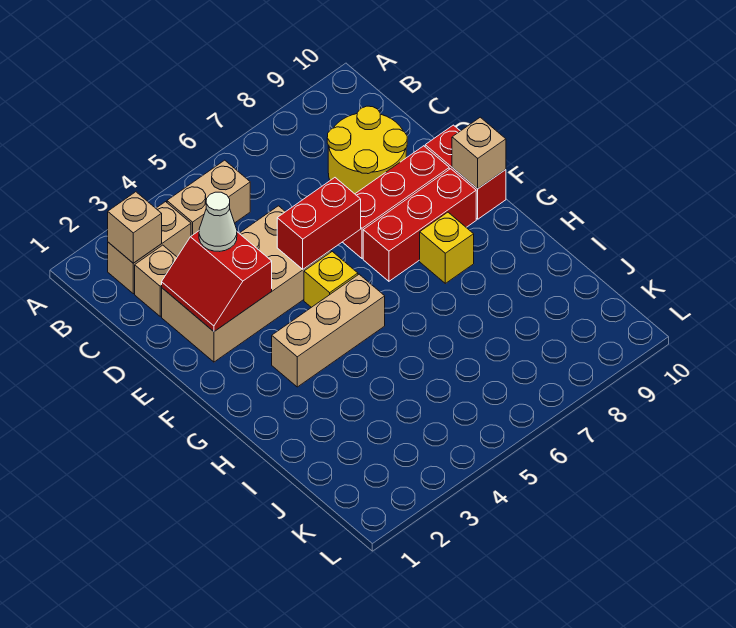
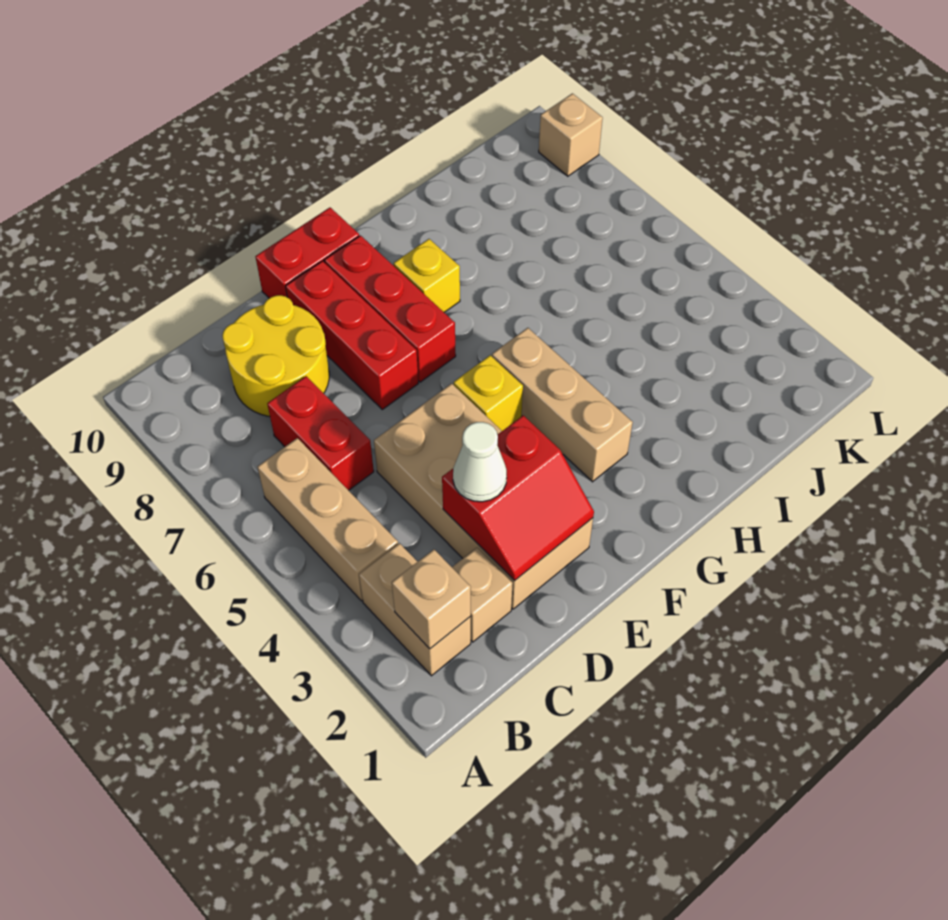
tan 1x2 brick [167,160,250,236] -> tan 1x3 brick [257,438,398,601]
red 1x2 brick [277,178,361,269] -> red 1x2 brick moved to [267,376,374,490]
tan 1x1 brick [452,117,506,189] -> tan 1x1 brick moved to [539,93,603,176]

